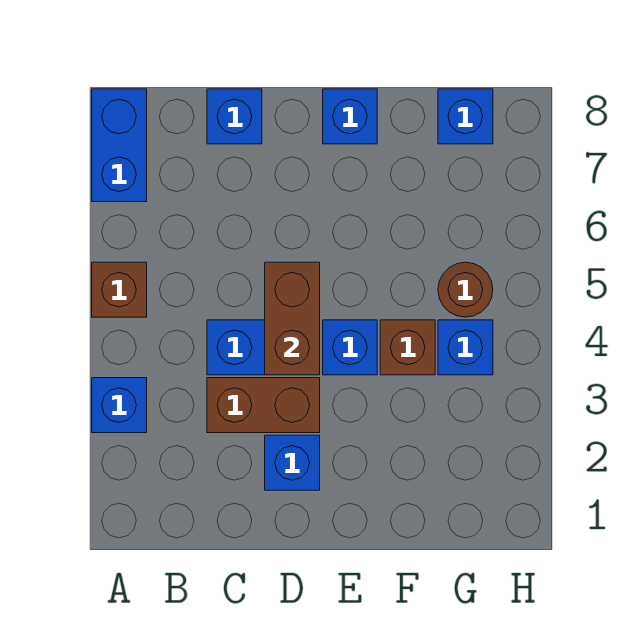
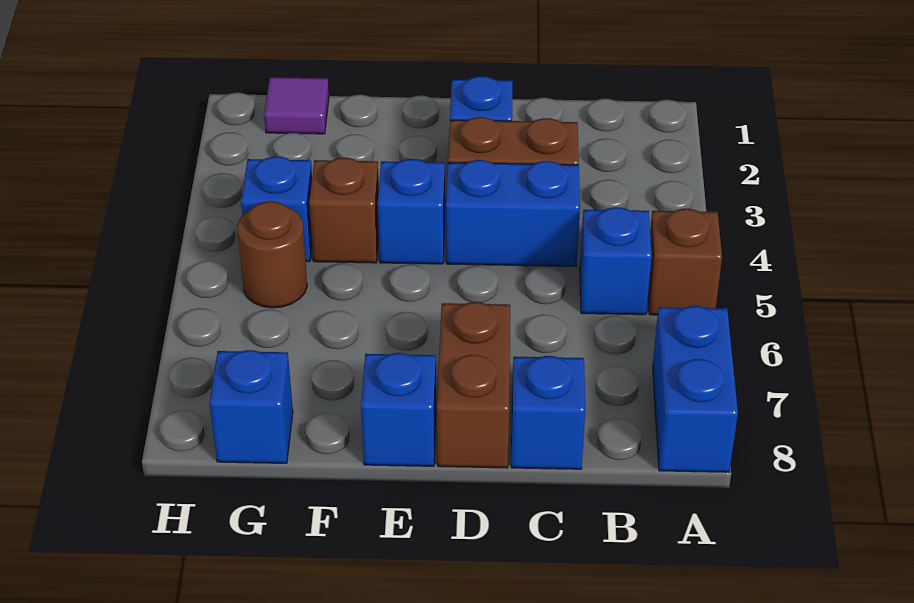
blue 1x1 brick [92,378,147,433] -> blue 1x1 brick moved to [580,207,652,315]
brown 1x2 brick [265,262,320,375] -> brown 1x2 brick moved to [437,302,510,468]
none -> purple 1x1 tile [264,77,329,134]

